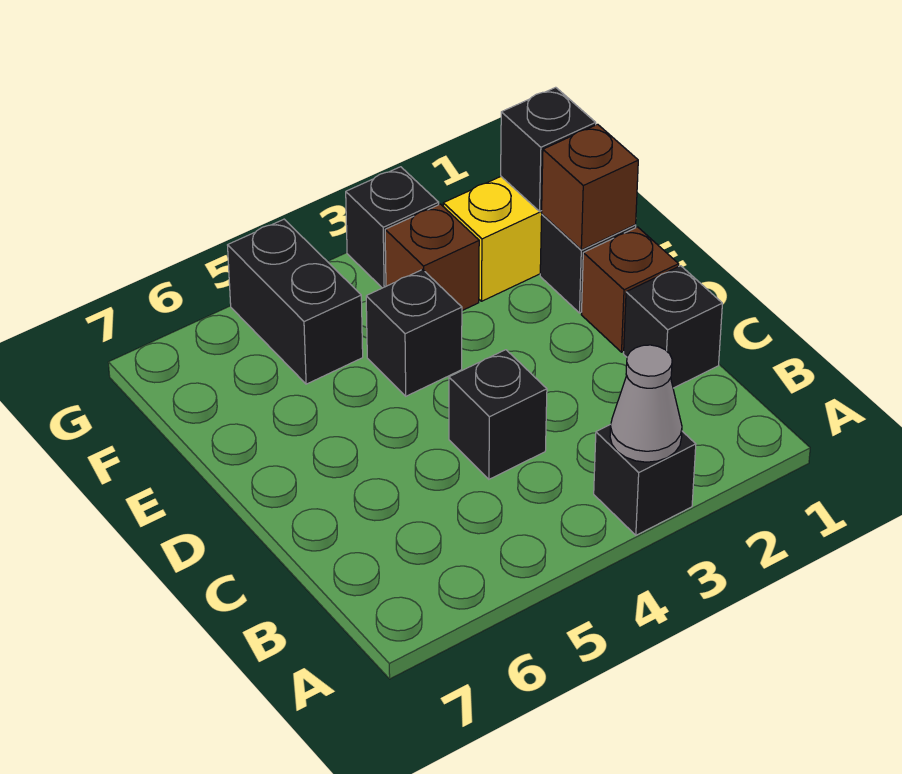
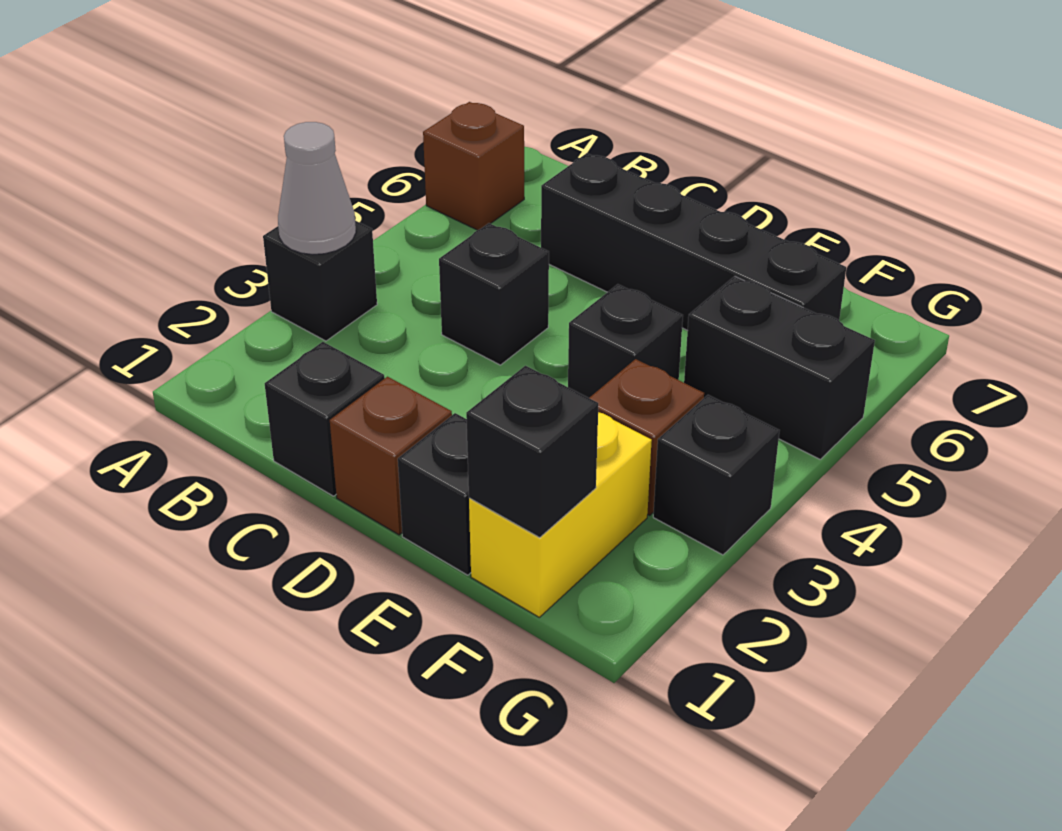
none -> black 1x4 brick [541,153,846,331]
brown 1x1 brick [542,124,638,250] -> brown 1x1 brick moved to [423,102,524,230]

